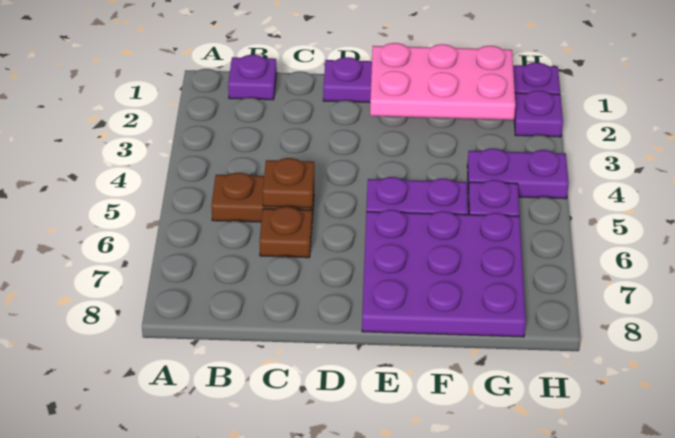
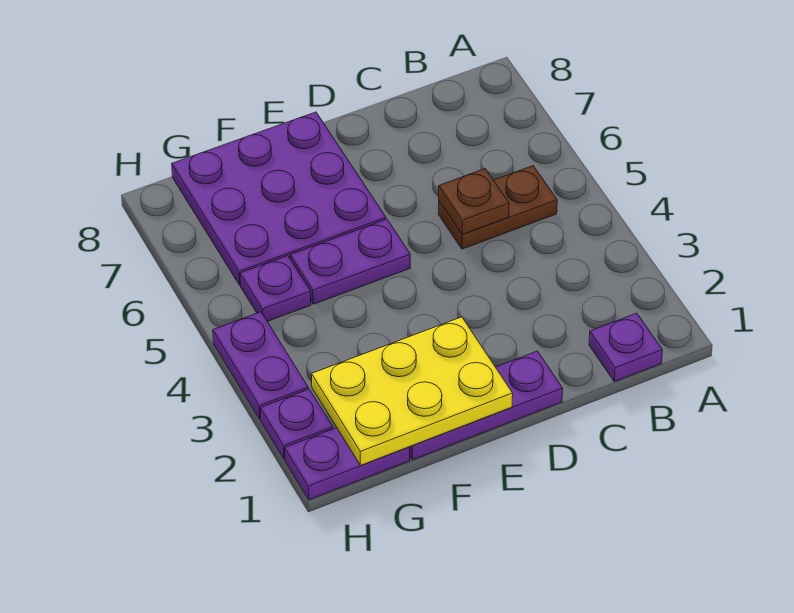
brown 1x1 plate [259,207,312,258] -> none
pink 2x3 plate [370,43,515,120] -> yellow 2x3 plate [312,317,513,465]
purple 1x2 plate [467,149,569,199] -> purple 1x2 plate turned to [213,312,308,419]

